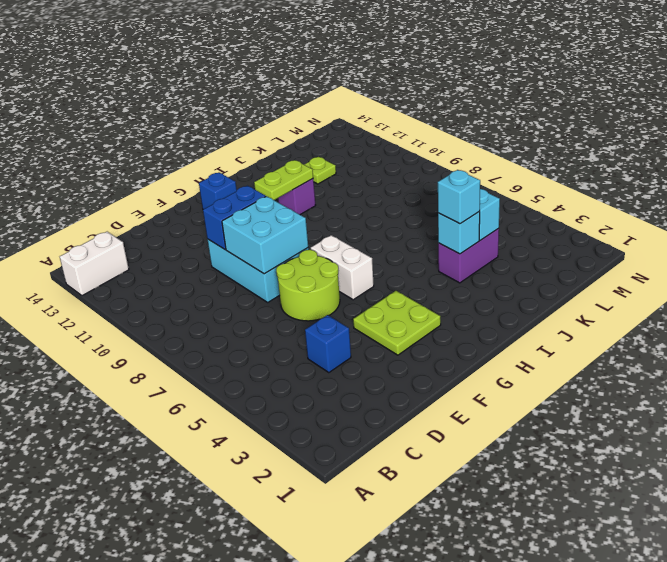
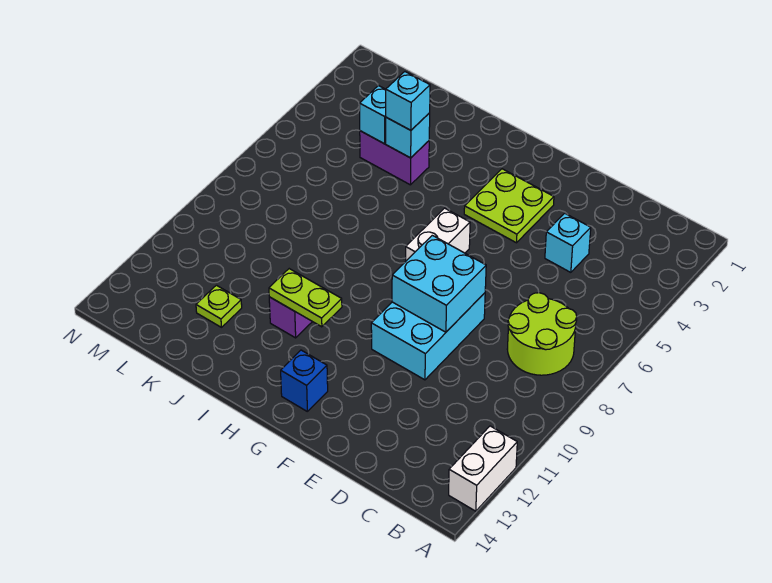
white 1x2 brick [60,232,129,296] -> white 1x2 brick turned to [449,426,517,511]
blue 1x1 brick [305,315,351,373] -> cyan 1x1 brick [545,213,591,272]
lime 2x2 round brick [276,250,340,321] -> lime 2x2 round brick moved to [507,293,577,375]
blue 1x2 brick [203,186,266,250] -> none

